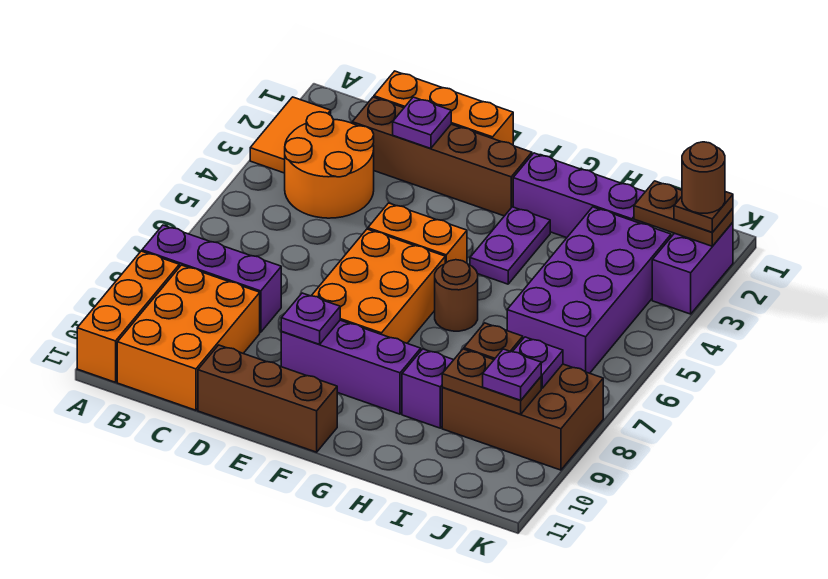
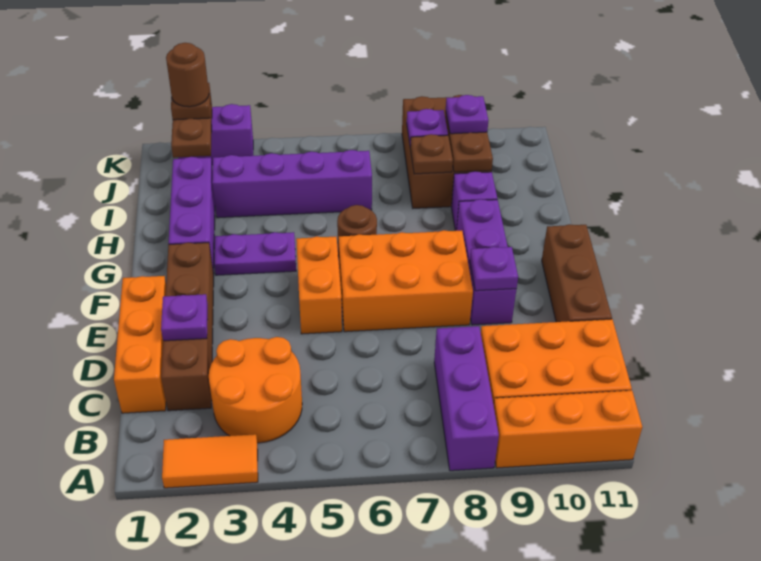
purple 2x4 brick [507,207,671,373] -> purple 1x4 brick [212,150,372,218]

